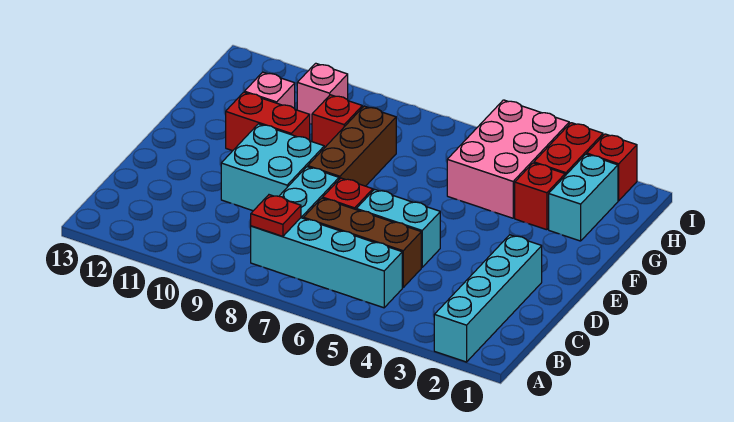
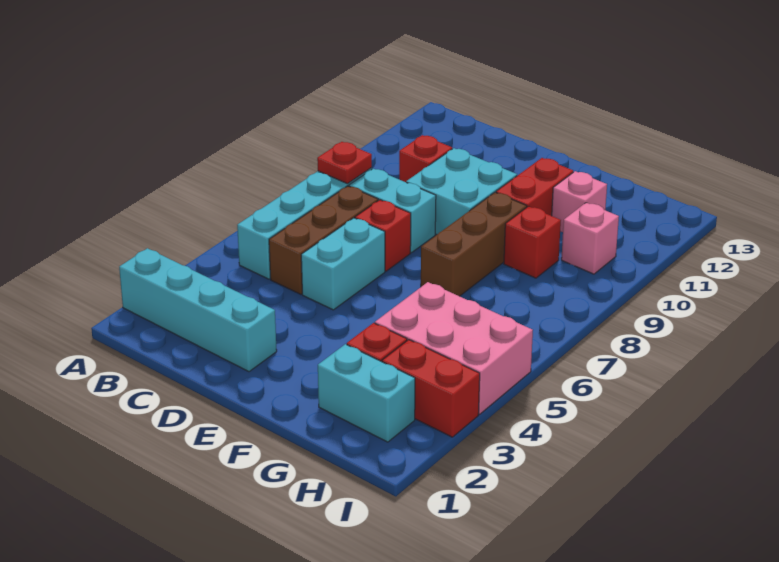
brown 1x3 brick [308,106,396,186] -> brown 1x3 brick turned to [421,192,527,296]
red 1x1 brick [587,134,637,201] -> red 1x1 brick moved to [399,135,452,182]

